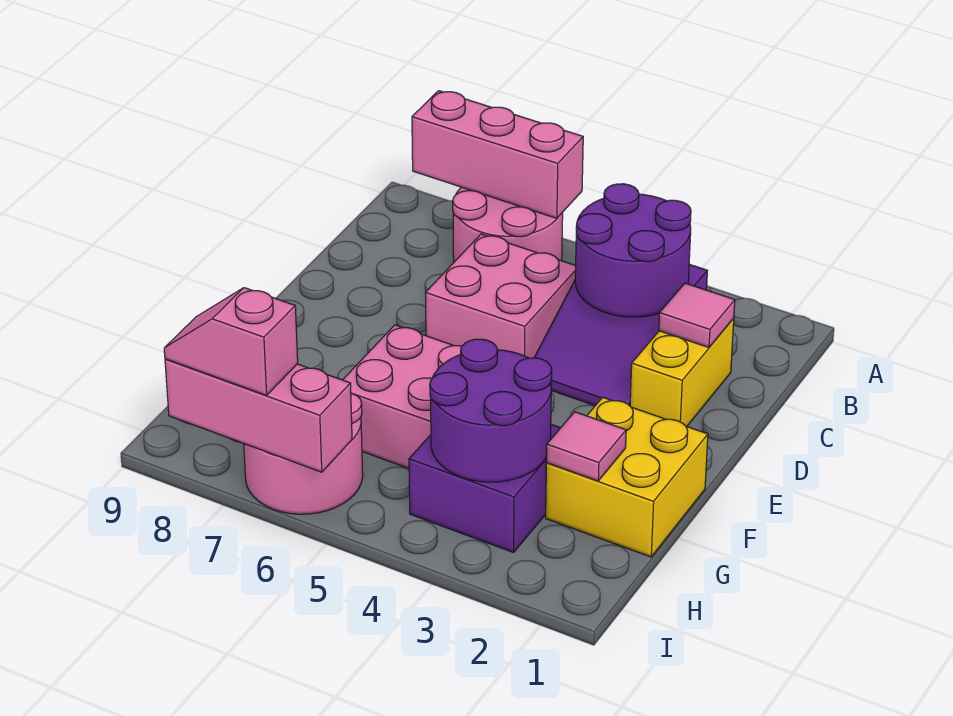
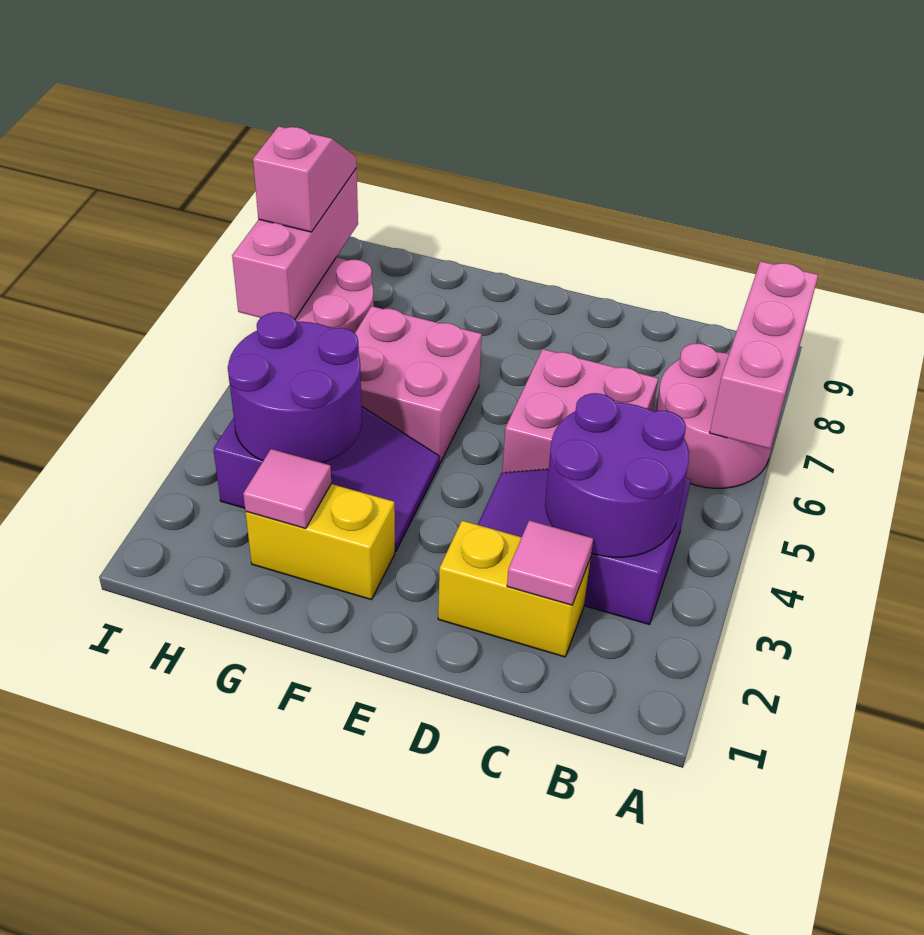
yellow 2x2 brick [546,397,708,557] -> yellow 1x2 brick [246,484,395,600]

